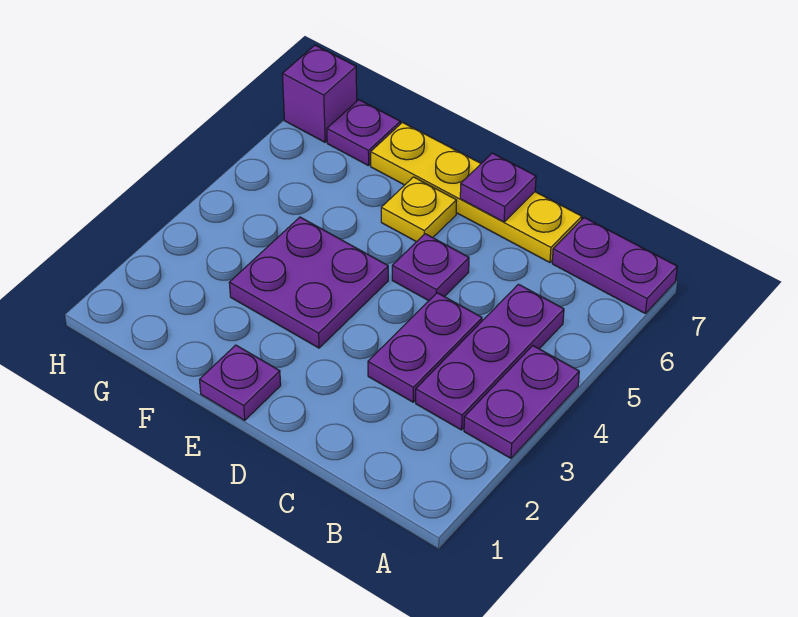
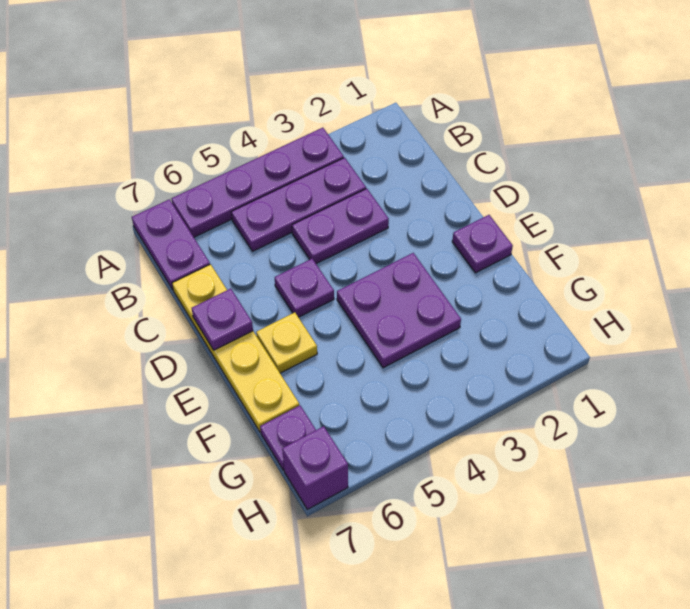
purple 1x2 plate [464,346,579,458] -> purple 1x4 plate [172,128,344,237]

